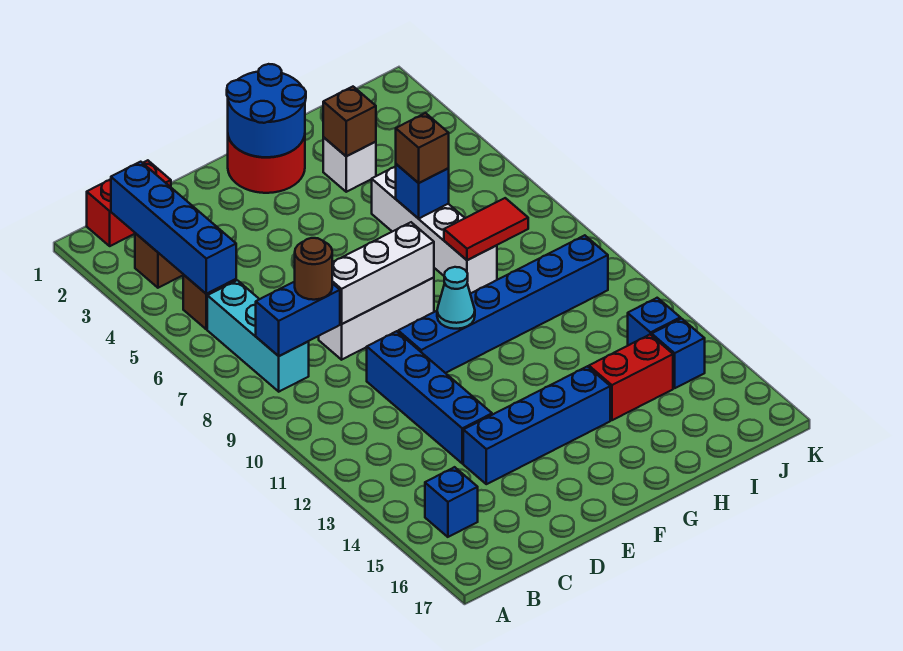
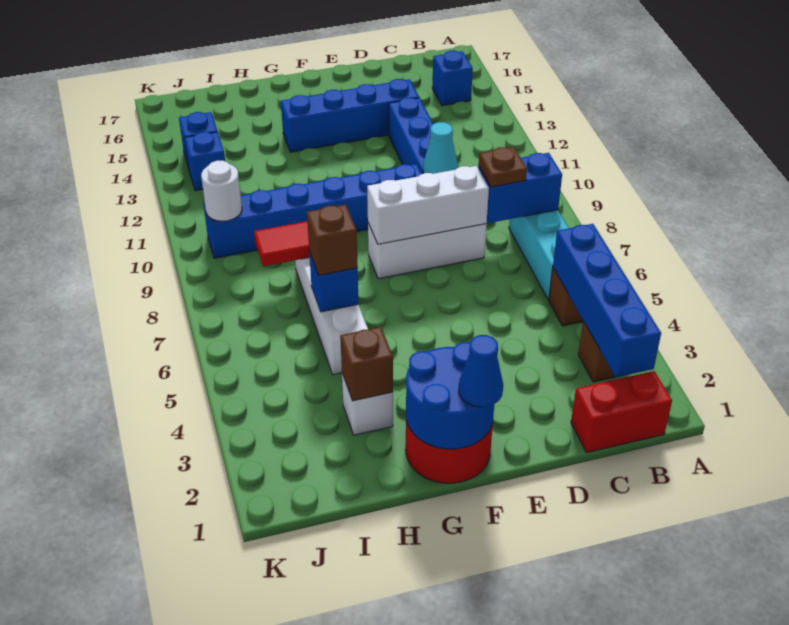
brown 1x1 round brick [295,238,332,300] -> brown 1x1 plate [479,147,527,187]
none -> blue 1x1 cone [459,335,503,407]
cyan 1x1 cone [437,267,475,329] -> cyan 1x1 cone moved to [423,122,458,174]
red 1x2 brick [589,335,673,420] -> none
none -> white 1x1 round brick [201,161,242,221]

